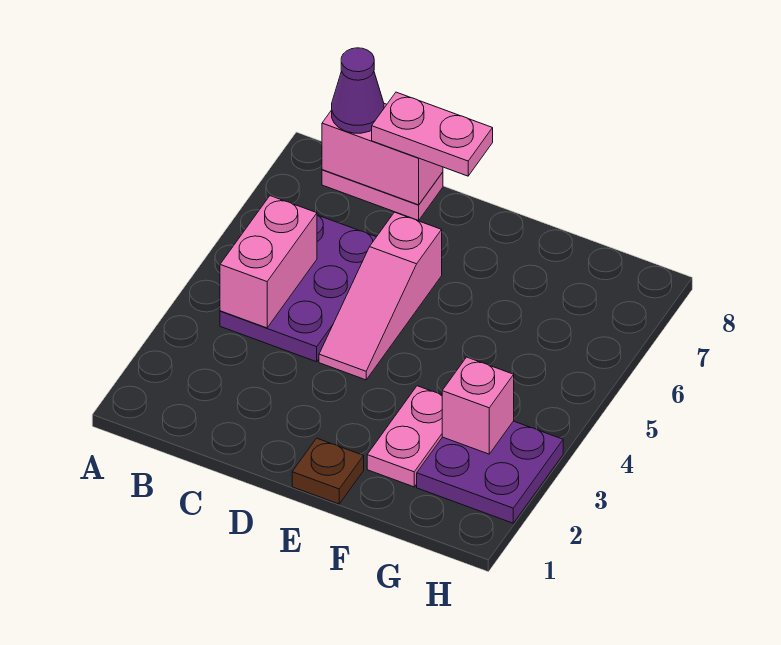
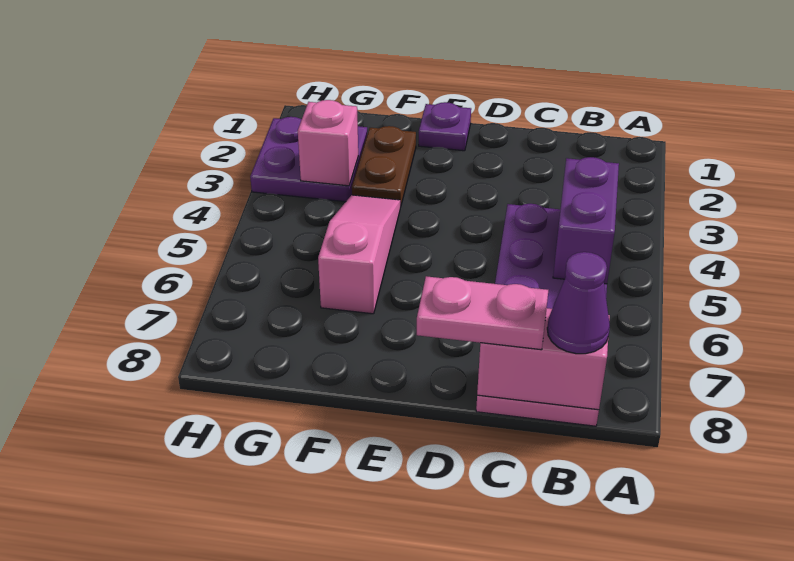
pink 1x2 brick [220,196,317,328] -> purple 1x2 brick [553,157,619,284]
pink 1x3 slope [319,212,442,380] -> pink 1x3 slope moved to [318,195,400,314]
brown 1x1 plate [292,438,364,504] -> purple 1x1 plate [419,102,471,151]
pink 1x2 plate [367,386,442,487] -> brown 1x2 plate [352,126,416,207]

